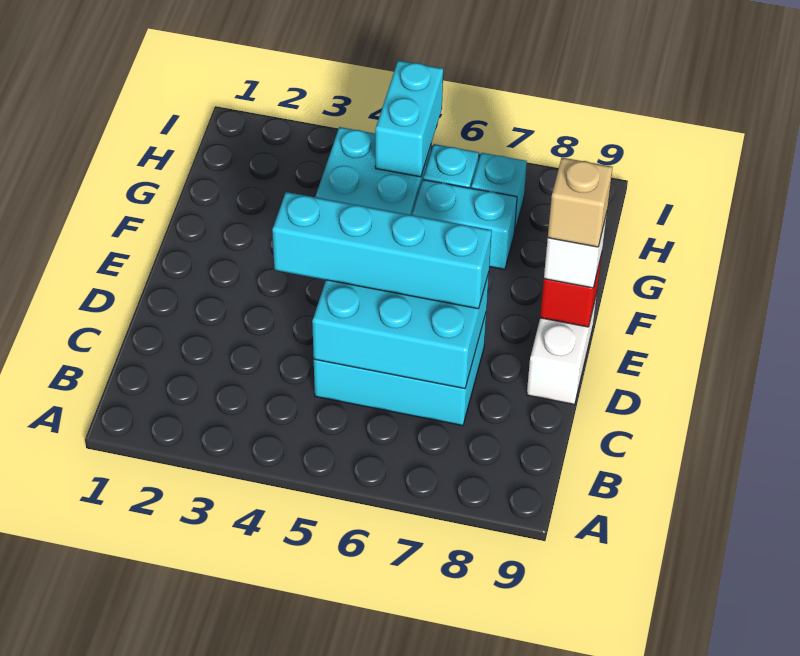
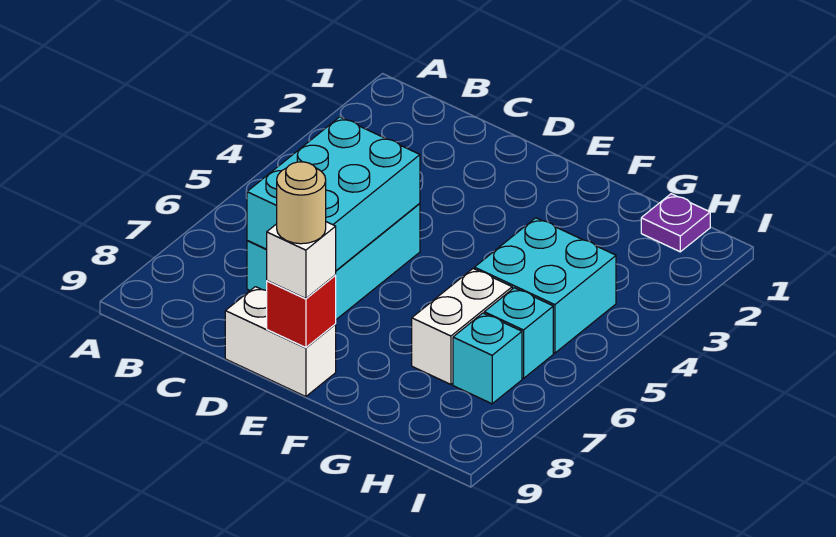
cyan 1x4 brick [272,192,492,309] -> none
tan 1x1 brick [548,158,613,247] -> tan 1x1 round brick [277,162,326,244]
cyan 1x2 brick [412,180,517,269] -> white 1x2 brick [412,269,512,384]
none -> purple 1x1 plate [641,194,710,252]
cyan 1x2 brick [375,61,443,177] -> none

